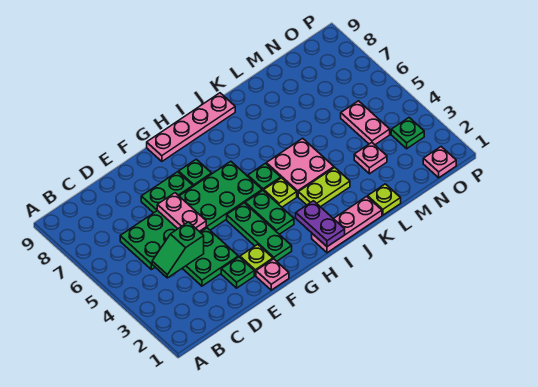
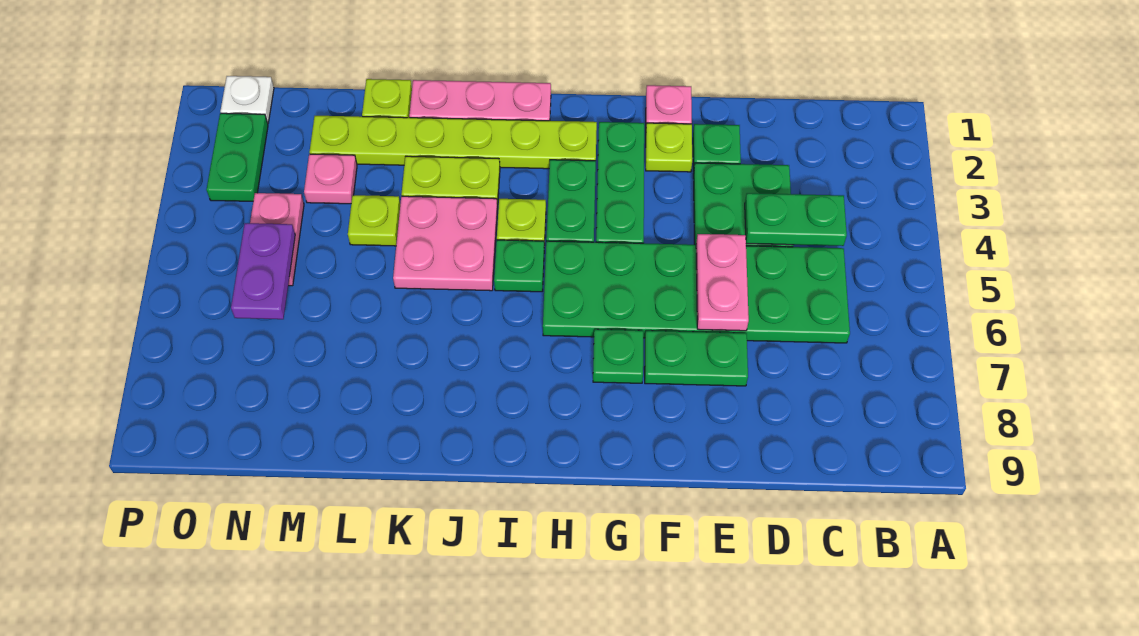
green 1x2 slope [152,222,204,278] -> green 1x2 plate [745,193,847,246]
pink 1x4 plate [147,93,235,161] -> none
none -> lime 1x6 plate [309,116,597,169]
purple 1x2 plate [296,201,345,247] -> purple 1x2 plate moved to [231,223,295,319]
none -> lime 1x1 plate [348,195,400,246]
pink 1x1 plate [423,147,456,178] -> white 1x1 plate [220,76,274,123]
green 1x1 plate [391,118,424,149] -> green 1x2 plate [206,113,268,201]

